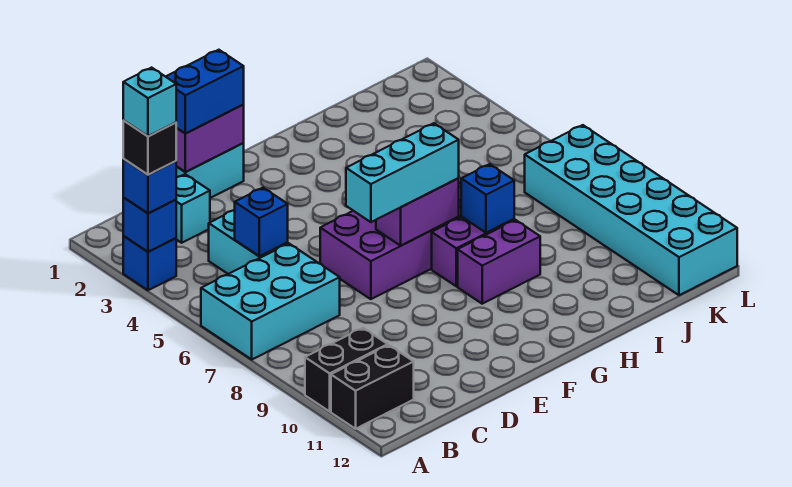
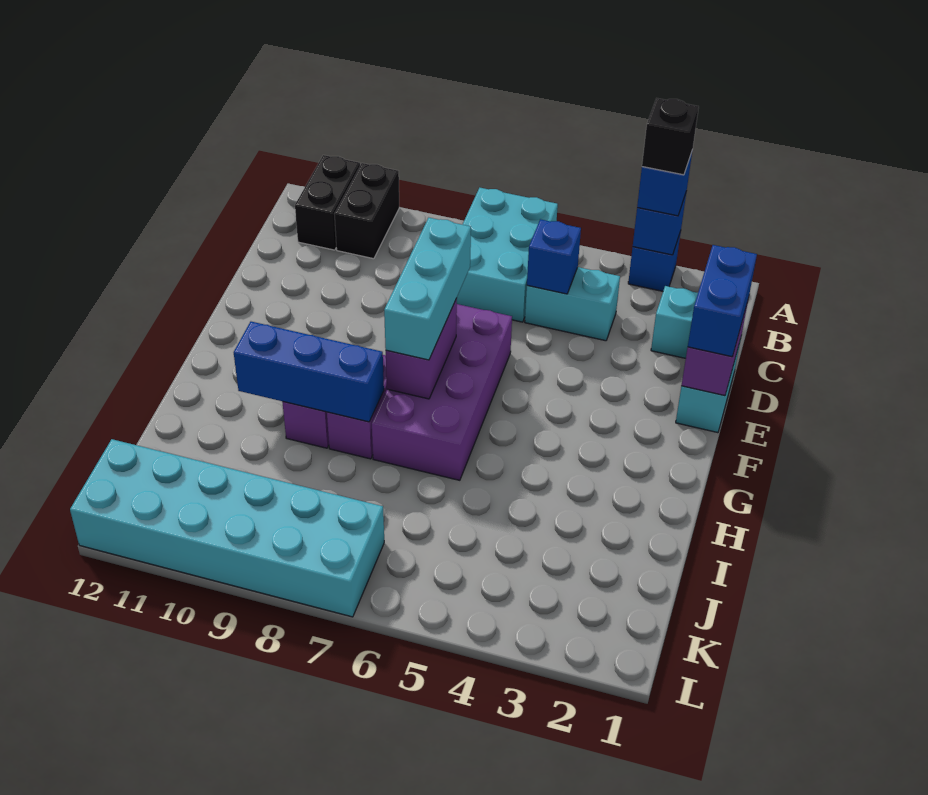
cyan 1x1 brick [123,68,176,136] -> none
blue 1x1 brick [461,164,514,233] -> blue 1x3 brick [234,322,384,422]

